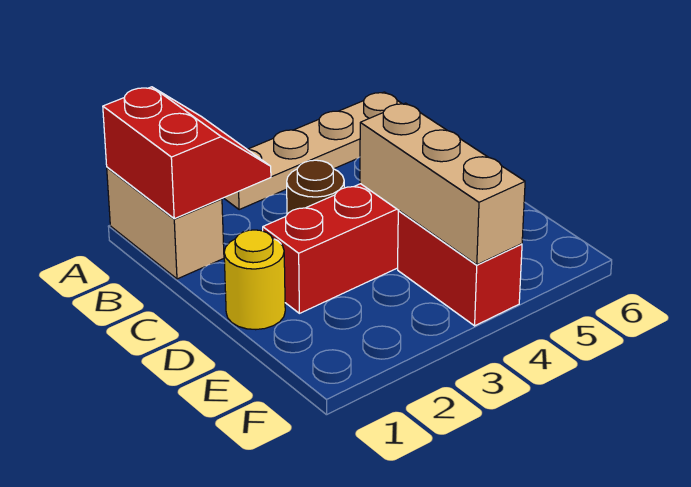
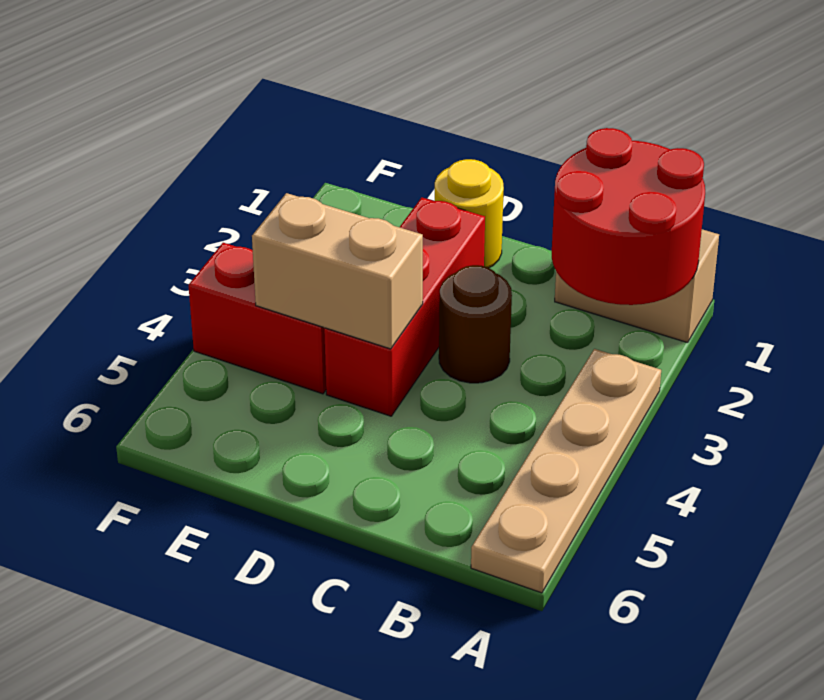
red 2x2 slope [103,87,271,219] -> red 2x2 round brick [552,128,705,305]
tan 1x3 brick [360,103,525,265] -> tan 1x2 brick [252,193,423,349]

